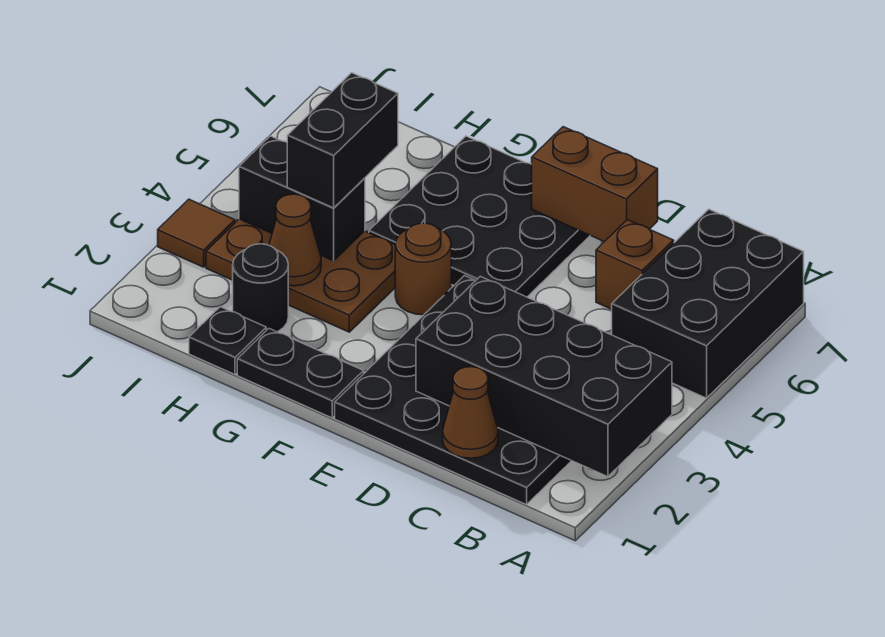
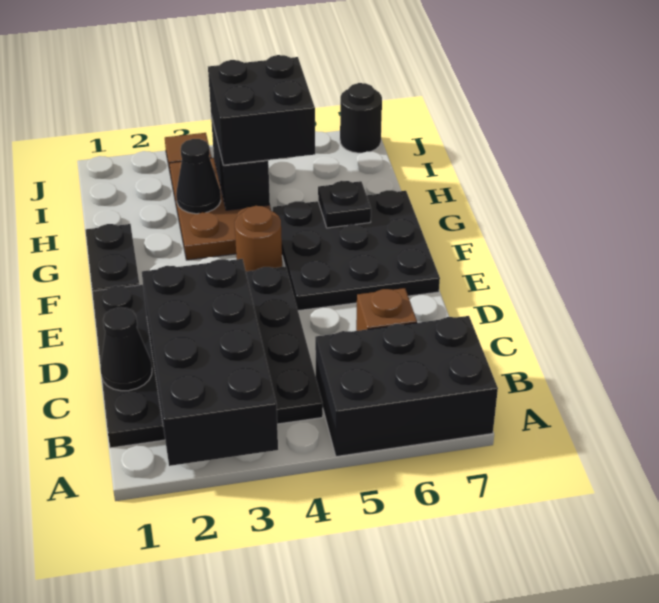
brown 1x1 cone [443,367,498,458] -> black 1x1 cone [100,307,152,391]
brown 1x2 brick [532,127,658,242] -> none
black 1x1 plate [189,307,266,375] -> black 1x1 plate moved to [318,181,371,228]
black 1x1 round brick [233,244,288,332] -> black 1x1 round brick moved to [340,83,382,153]
brown 1x1 cone [269,194,321,286] -> black 1x1 cone [176,139,221,214]
black 1x2 brick [287,73,398,208] -> black 2x2 brick [208,55,315,165]

